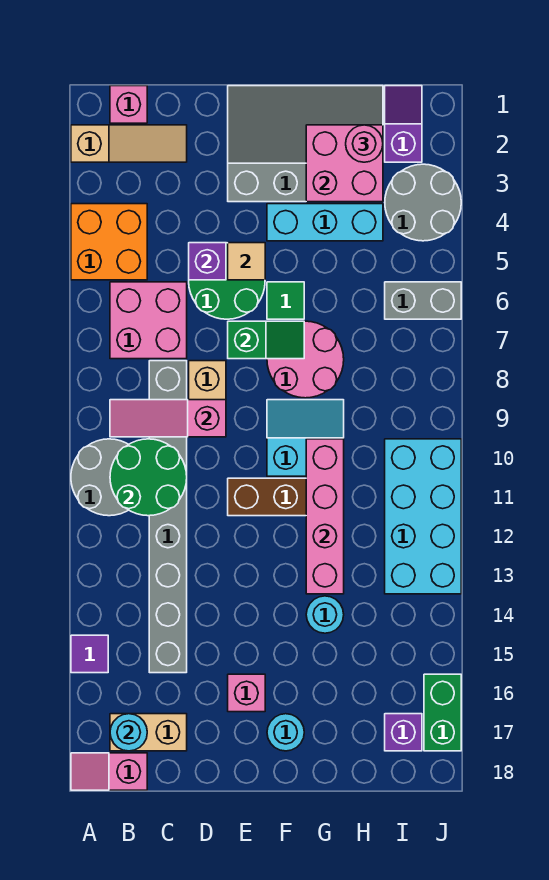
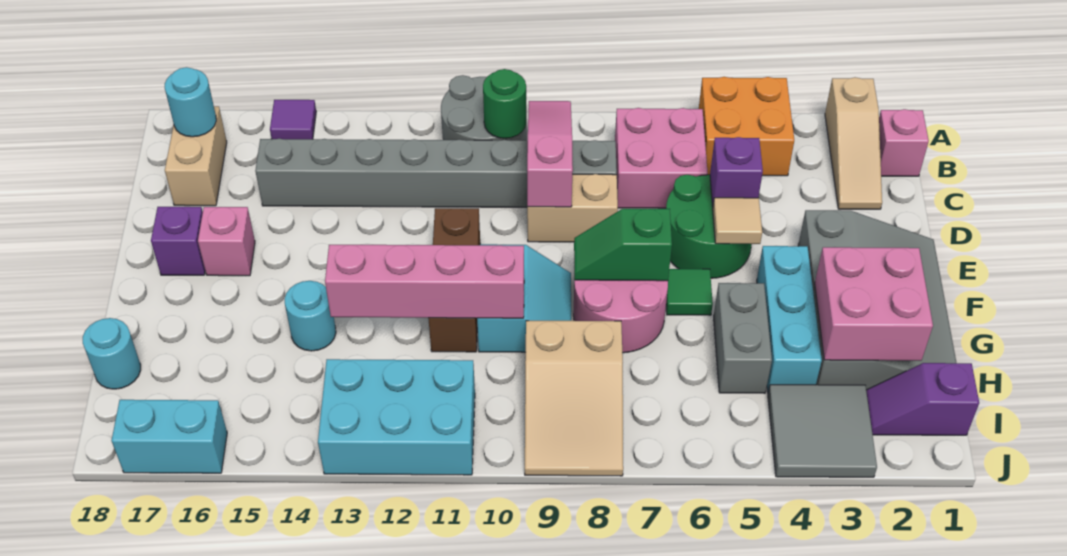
pink 1x2 slope [71,753,147,790] -> none
green 2x2 round brick [110,439,187,516] -> green 1x1 round brick [483,69,526,138]
green 1x2 slope [228,321,304,359] -> green 1x2 slope turned to [574,209,672,281]
cyan 1x1 round brick [267,714,304,751] -> cyan 1x1 round brick moved to [83,318,141,389]
pink 1x1 round brick [346,125,383,162] -> none
none -> tan 2x3 slope [525,321,623,476]
purple 1x2 slope [385,86,422,162] -> purple 1x2 slope turned to [866,363,979,435]
grey 2x2 round brick [385,164,461,241] -> grey 2x2 tile [768,385,877,477]
grey 1x2 brick [385,282,461,319] -> grey 1x2 brick moved to [714,283,772,393]
cyan 2x4 brick [385,439,461,594] -> cyan 2x3 brick [318,359,475,475]
purple 1x1 brick [385,714,422,751] -> purple 1x1 brick moved to [151,207,205,275]
green 1x2 brick [424,674,461,751] -> cyan 1x2 brick [112,400,227,473]

